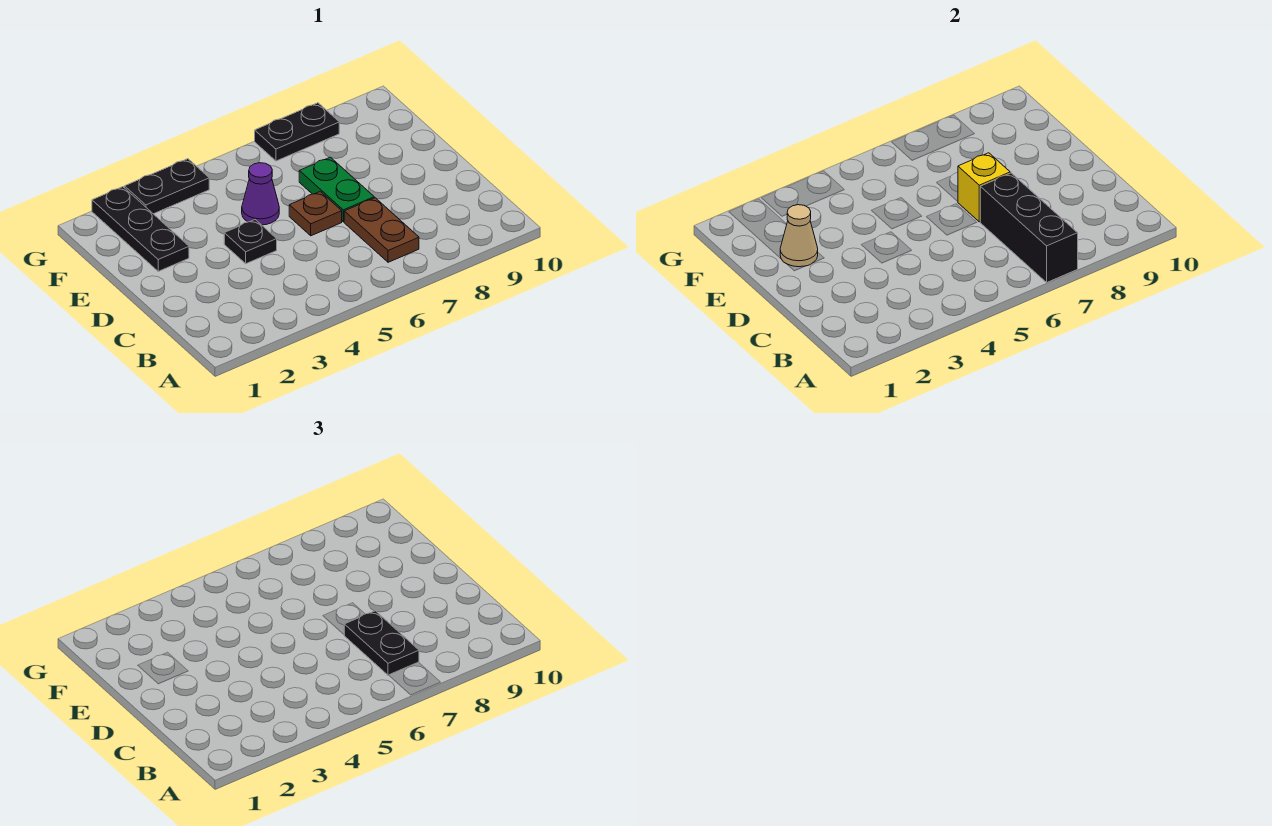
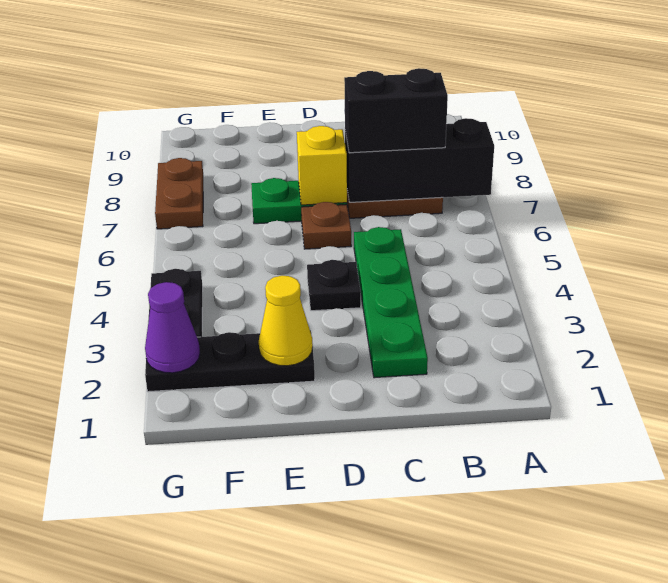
black 1x2 plate [344,611,419,675] -> black 1x2 brick [344,68,448,153]
none -> green 1x4 plate [354,227,428,378]
tan 1x1 cone [780,205,818,267] -> yellow 1x1 cone [259,275,313,366]
purple 1x1 cone [242,163,279,225] -> purple 1x1 cone moved to [145,282,200,373]
black 1x2 plate [255,103,339,161] -> brown 1x2 plate [155,158,203,229]

